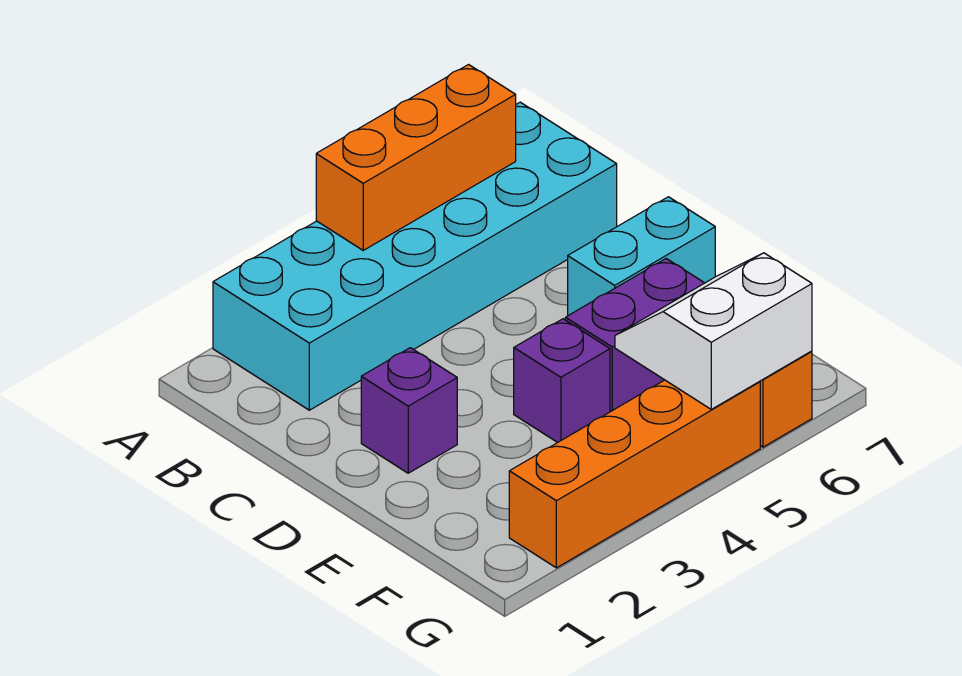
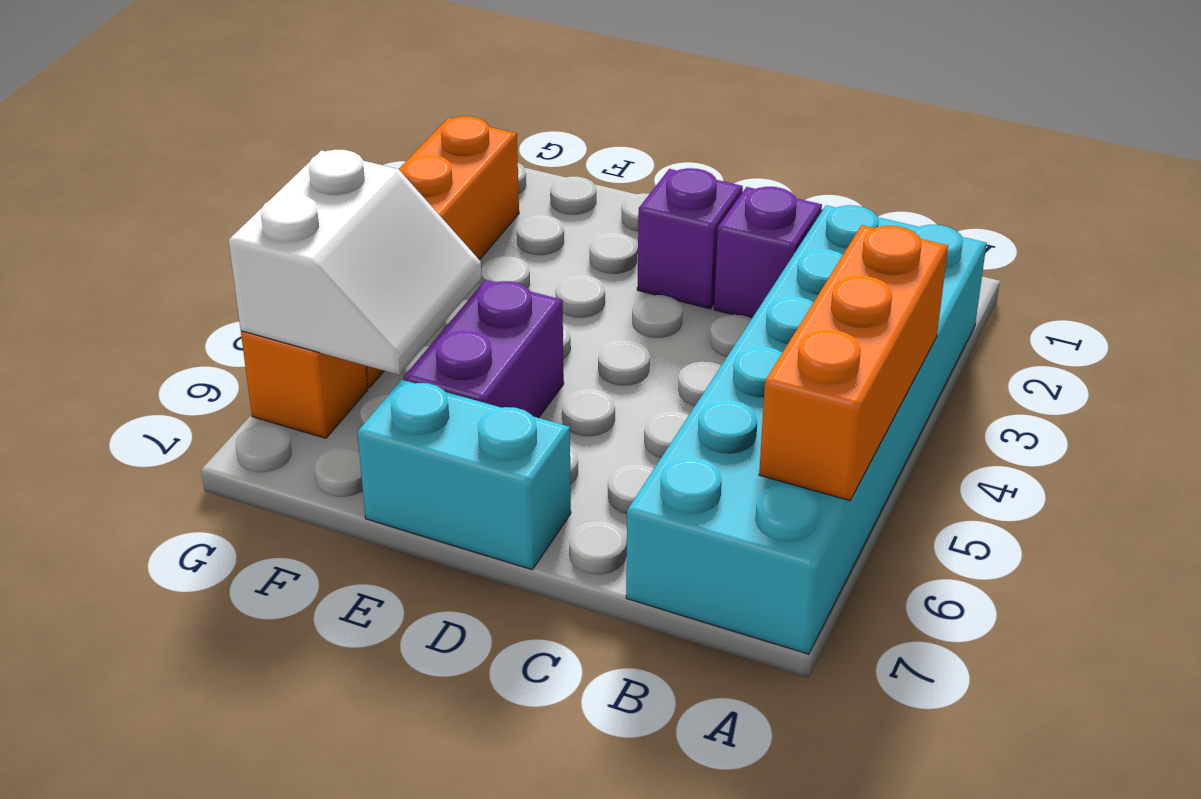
cyan 1x2 brick [568,197,715,315] -> cyan 1x2 brick turned to [357,380,571,570]
purple 1x1 brick [514,319,610,443] -> purple 1x1 brick moved to [714,187,822,318]

